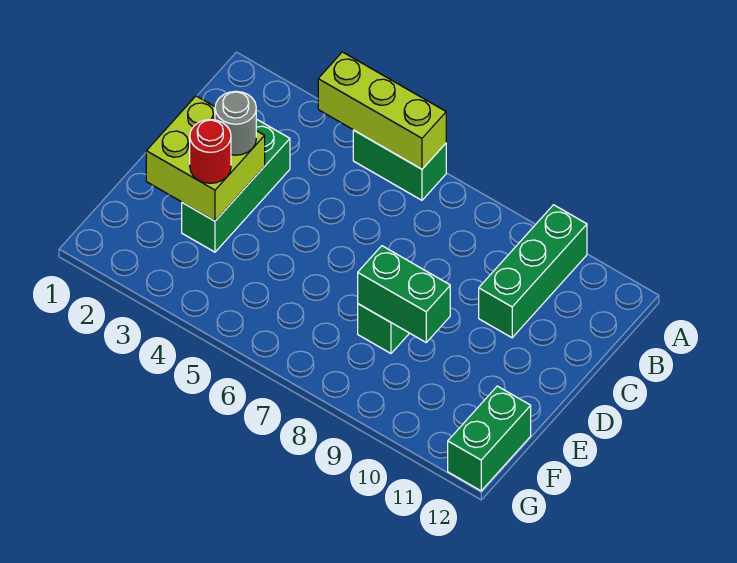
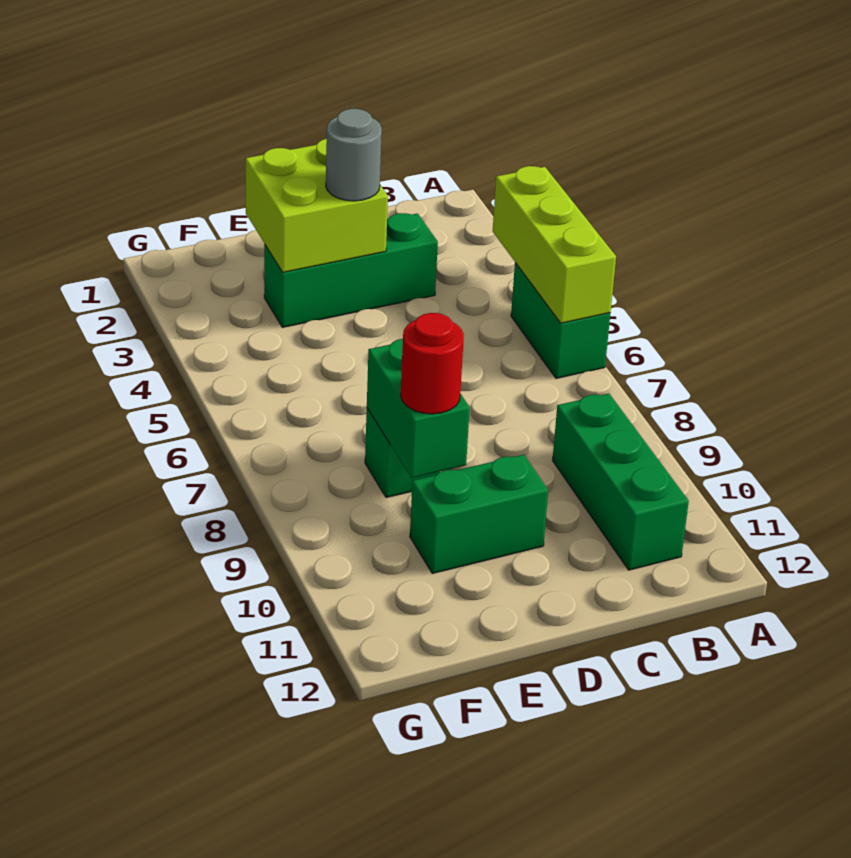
green 1x3 brick [479,205,587,338] -> green 1x3 brick turned to [552,393,689,570]
red 1x1 round brick [190,120,231,183] -> red 1x1 round brick moved to [401,313,464,414]
green 1x2 brick [448,386,531,491] -> green 1x2 brick moved to [410,455,548,573]

